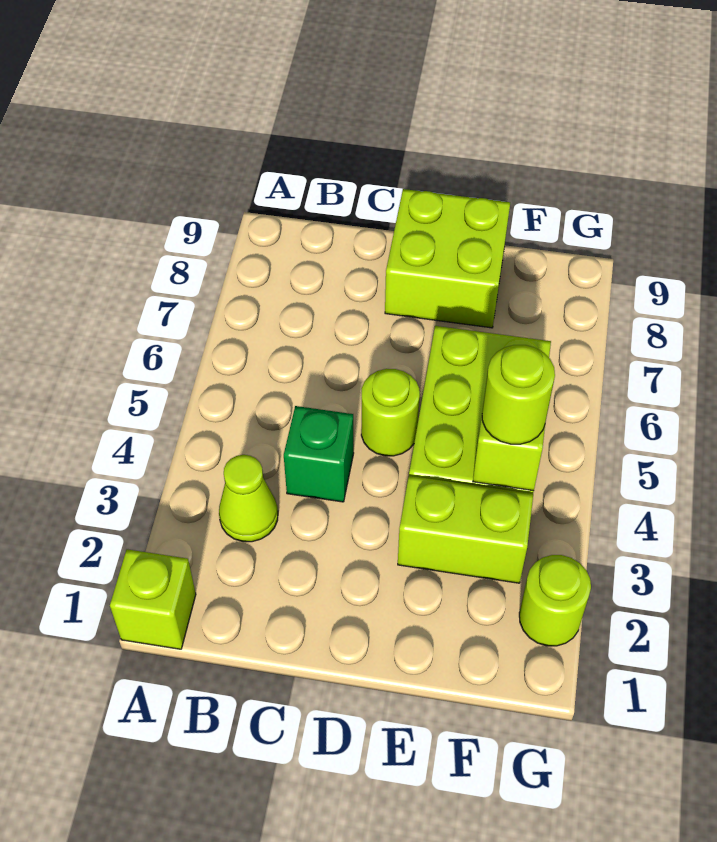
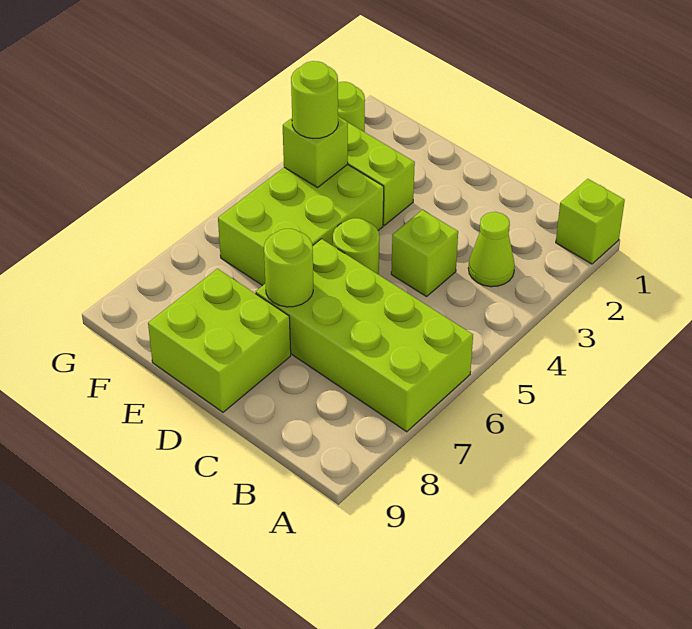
none -> lime 2x4 brick [256,239,473,432]
green 1x1 brick [284,406,354,502] -> lime 1x1 brick [391,210,458,296]
none -> lime 1x1 round brick [264,229,313,307]

